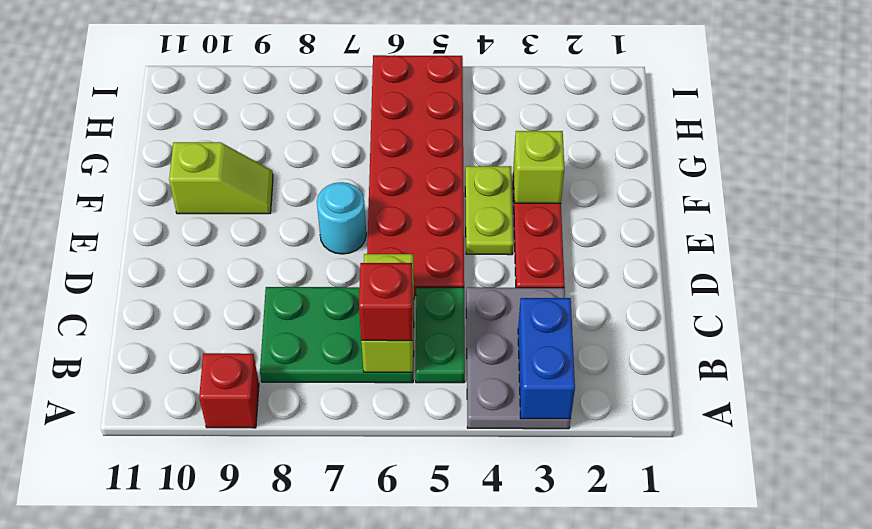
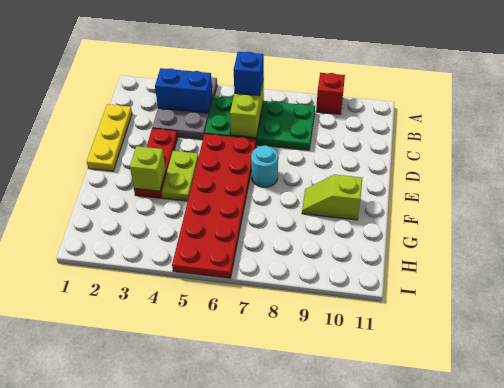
blue 1x2 brick [518,298,575,419] -> blue 1x2 brick turned to [155,68,212,113]
red 1x1 brick [359,263,413,341] -> blue 1x1 brick [234,52,264,96]
none -> yellow 1x3 plate [87,104,132,171]

